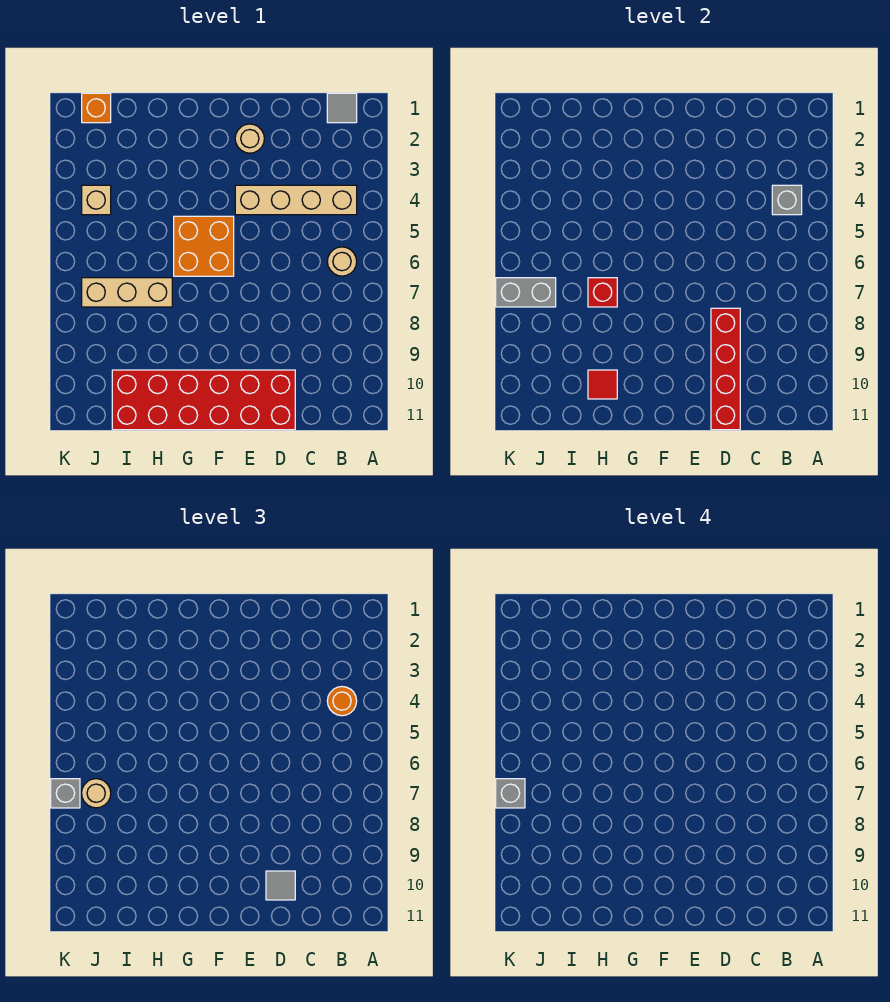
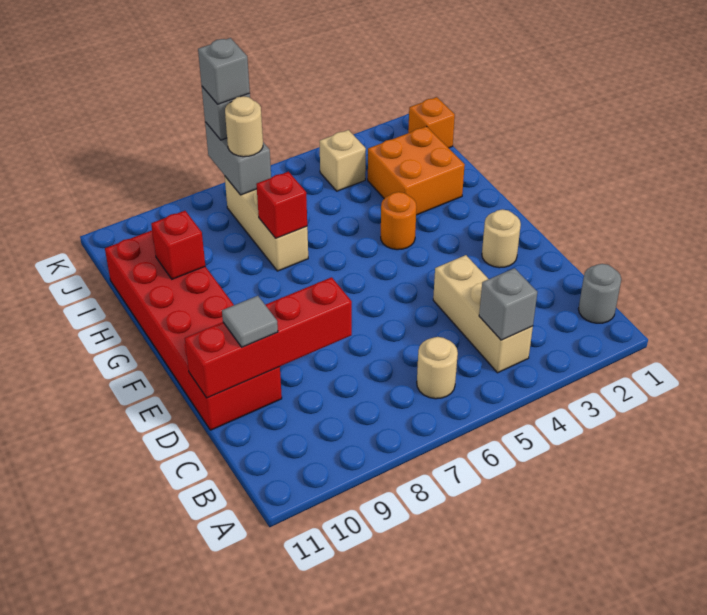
grey 1x1 tile [327,93,357,123] -> grey 1x1 round brick [578,264,621,323]
tan 1x4 brick [235,185,357,215] -> tan 1x3 brick [433,255,533,373]
orange 1x1 round brick [327,687,357,716] -> orange 1x1 round brick moved to [381,192,417,250]
orange 2x2 brick [174,216,234,276] -> orange 2x2 brick moved to [368,126,465,215]
red 1x1 tile [588,370,617,399] -> red 1x1 brick [151,211,205,279]

